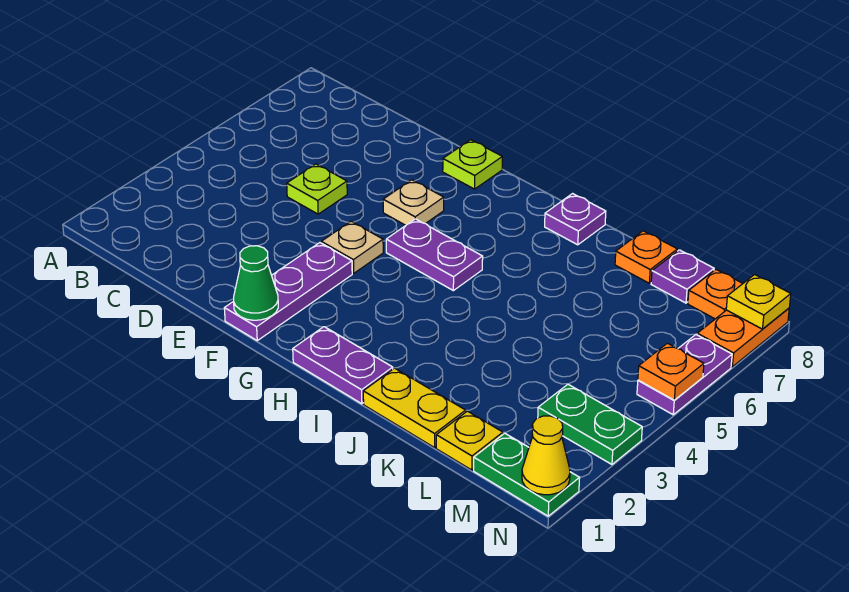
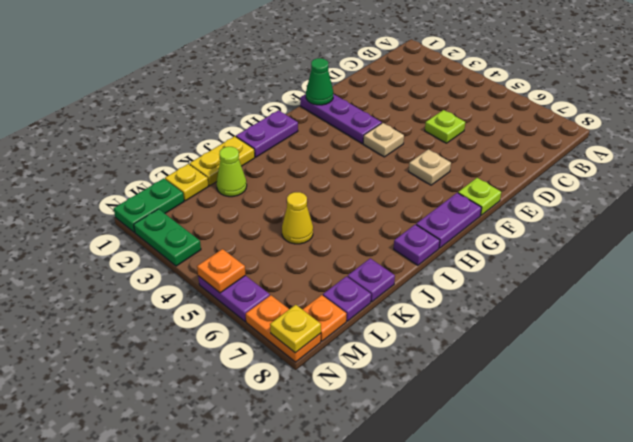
purple 1x2 plate [386,219,483,291] -> purple 1x2 plate moved to [416,193,482,248]
none -> lime 1x1 cone [216,147,247,197]
orange 1x1 plate [615,231,677,283] -> purple 1x1 plate [348,258,395,302]
green 1x2 plate [538,384,642,464] -> green 1x2 plate turned to [134,209,201,266]
yellow 1x1 cone [522,416,570,495] -> yellow 1x1 cone moved to [282,192,313,244]

